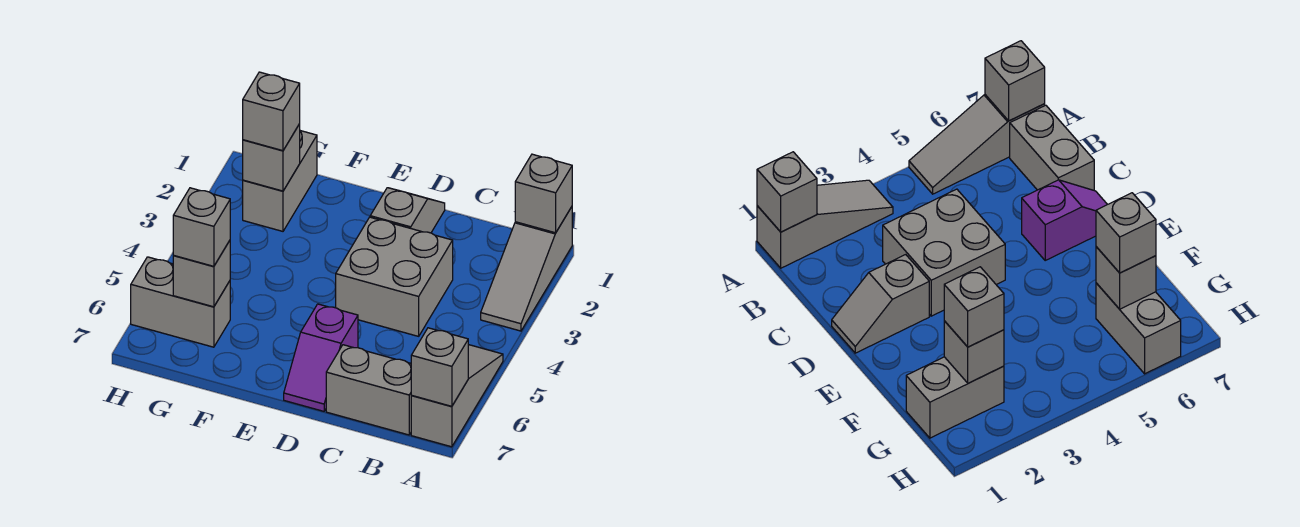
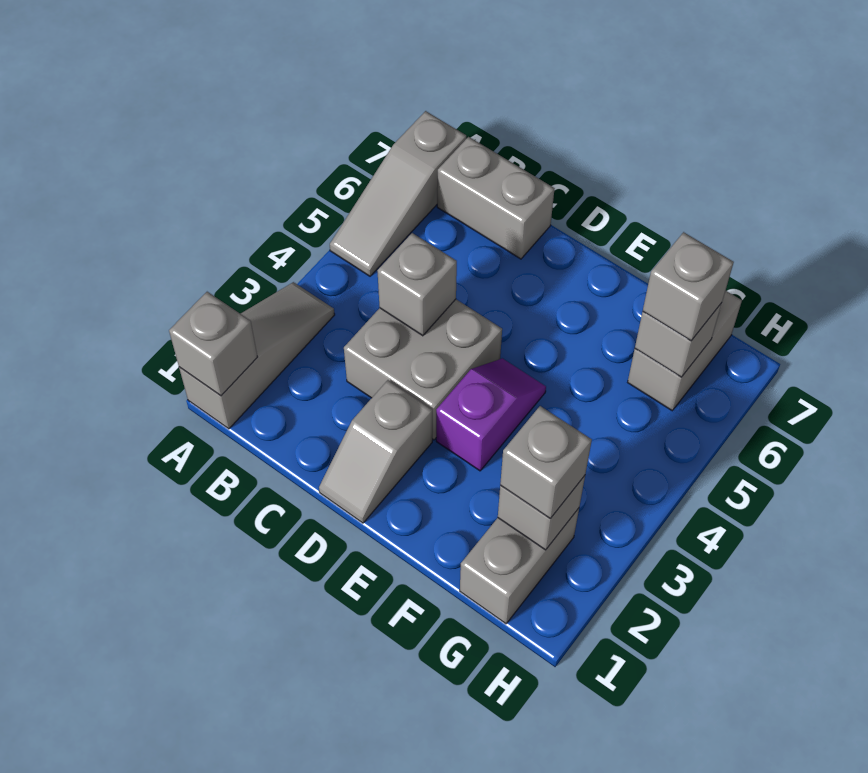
grey 1x1 brick [411,328,468,406] -> grey 1x1 brick moved to [377,233,457,336]
purple 1x2 slope [284,304,358,411] -> purple 1x2 slope moved to [436,358,546,471]
grey 1x2 brick [131,257,230,347] -> grey 1x2 brick turned to [628,291,742,411]

